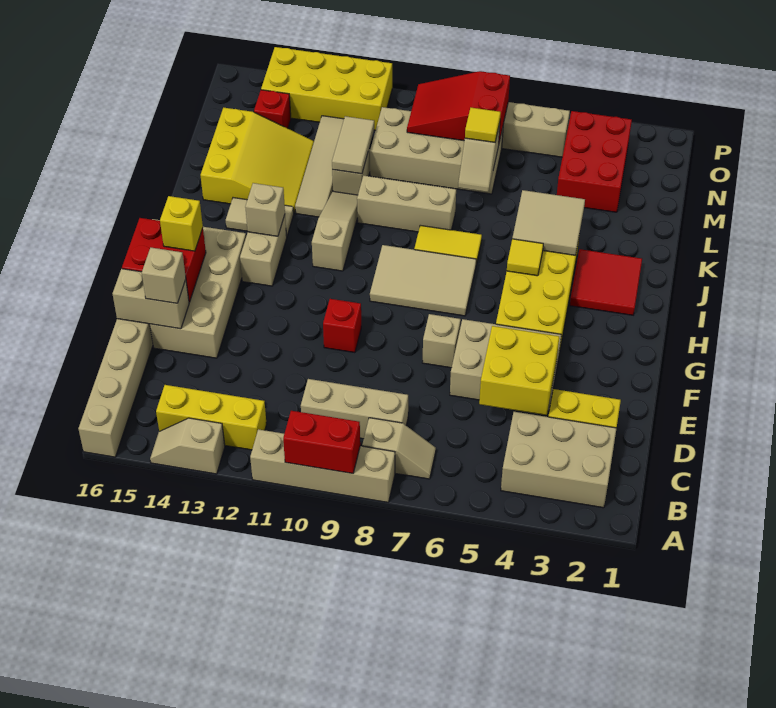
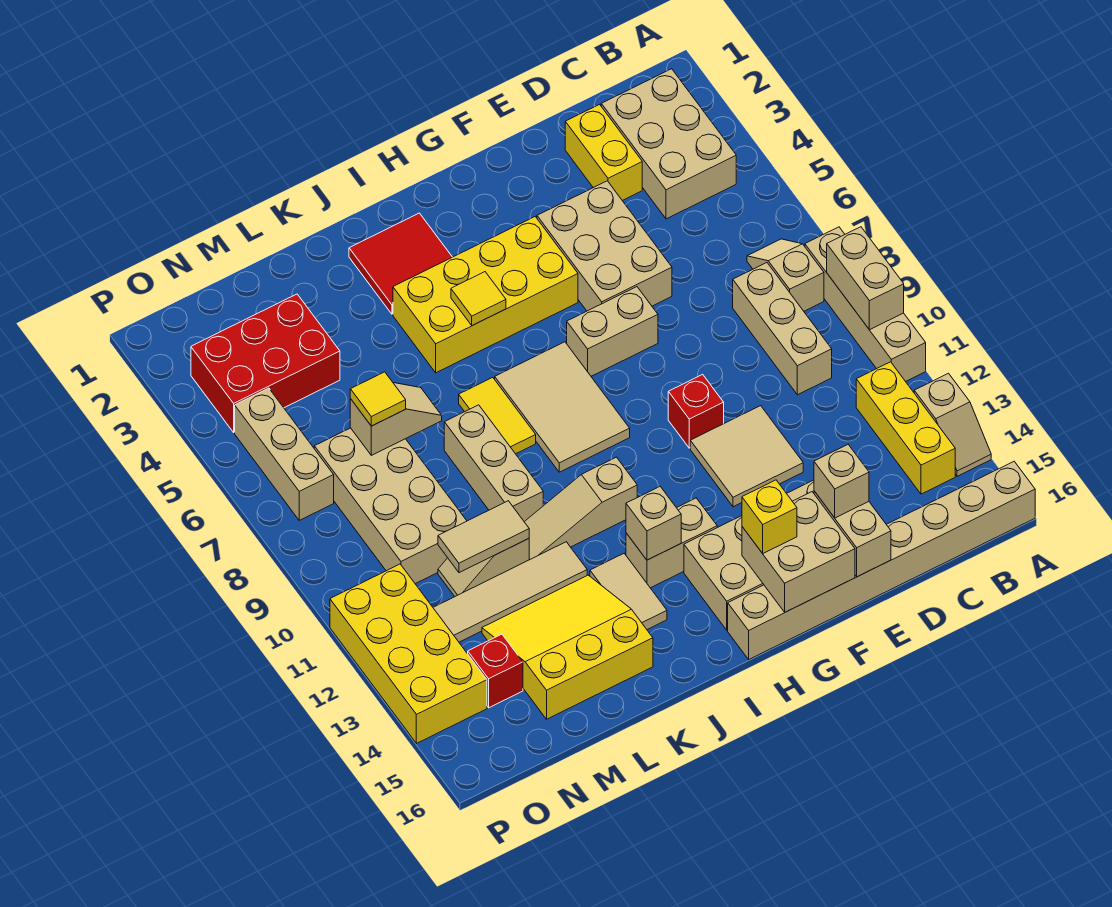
red 1x2 brick [283,411,360,473] -> tan 1x2 brick [827,227,904,330]
yellow 2x2 brick [479,326,559,415] -> none
tan 1x1 brick [422,314,461,368] -> tan 1x2 brick [567,287,658,376]
red 2x2 brick [122,218,206,302] -> tan 2x2 brick [742,492,855,612]
tan 2x2 tile [512,190,585,255] -> tan 2x2 tile moved to [690,406,803,507]
red 2x3 slope [407,71,510,142] -> none

